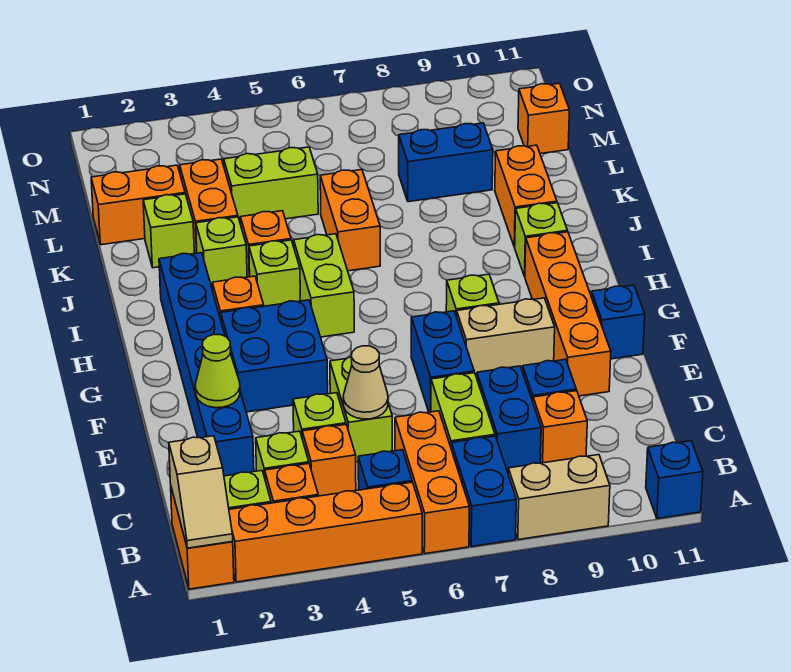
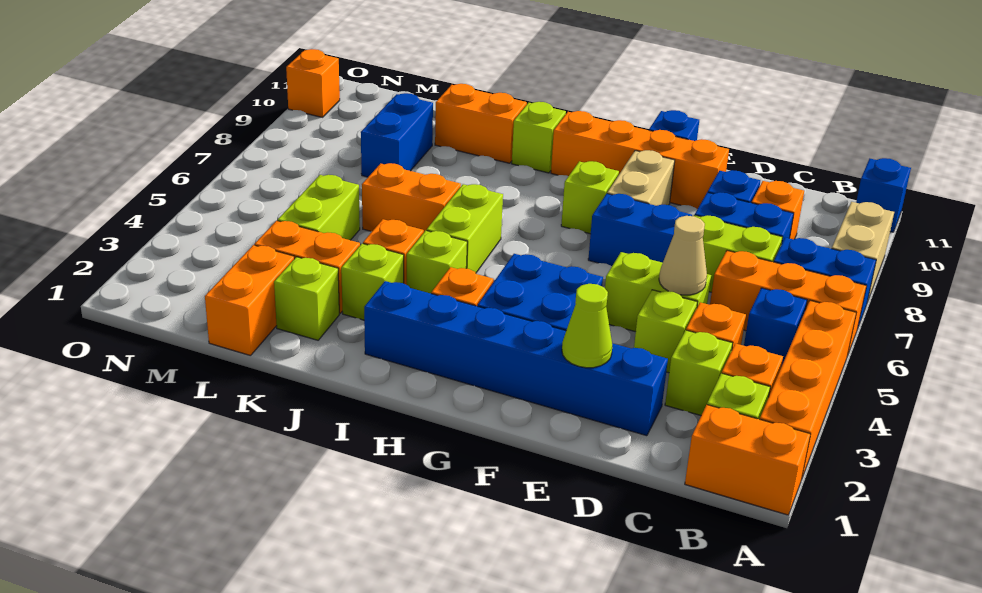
tan 1x2 slope [169,436,233,548] -> none
lime 1x2 brick [294,234,354,337] -> lime 1x2 brick turned to [427,184,503,273]
orange 1x1 brick [518,83,569,154] -> orange 1x1 brick moved to [286,49,340,117]

